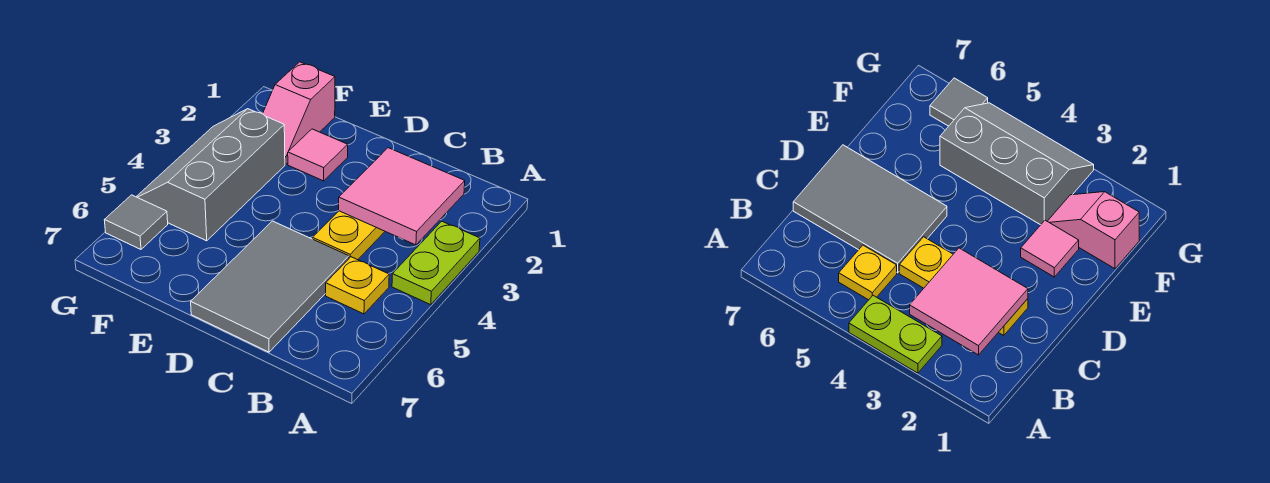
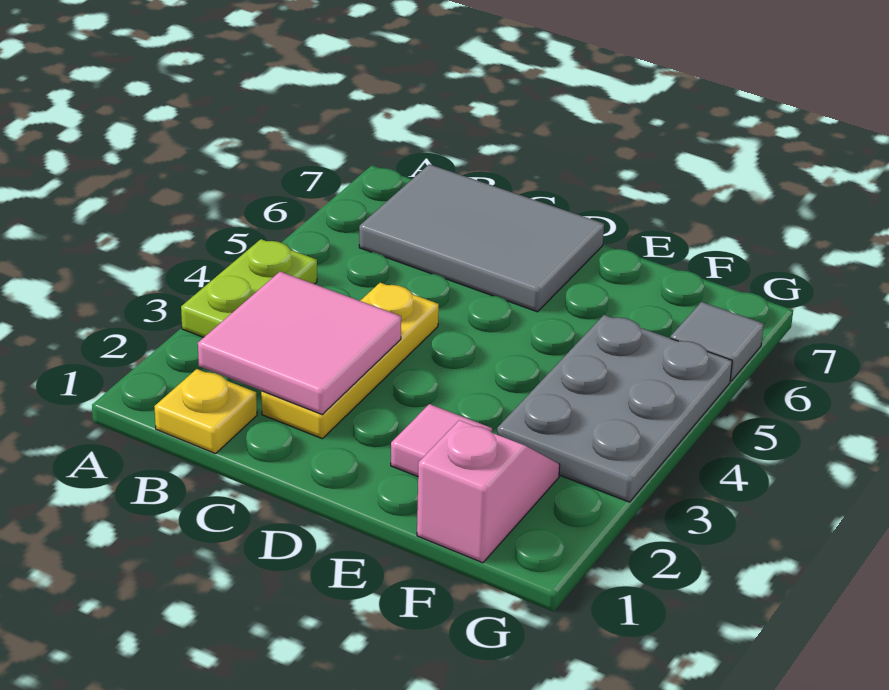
yellow 1x1 plate [326,257,389,314] -> yellow 1x1 plate moved to [154,369,257,454]
grey 2x3 tile [191,221,349,352] -> grey 2x3 tile turned to [359,164,604,312]
grey 2x3 slope [136,109,285,241] -> grey 2x3 plate [497,315,732,502]

